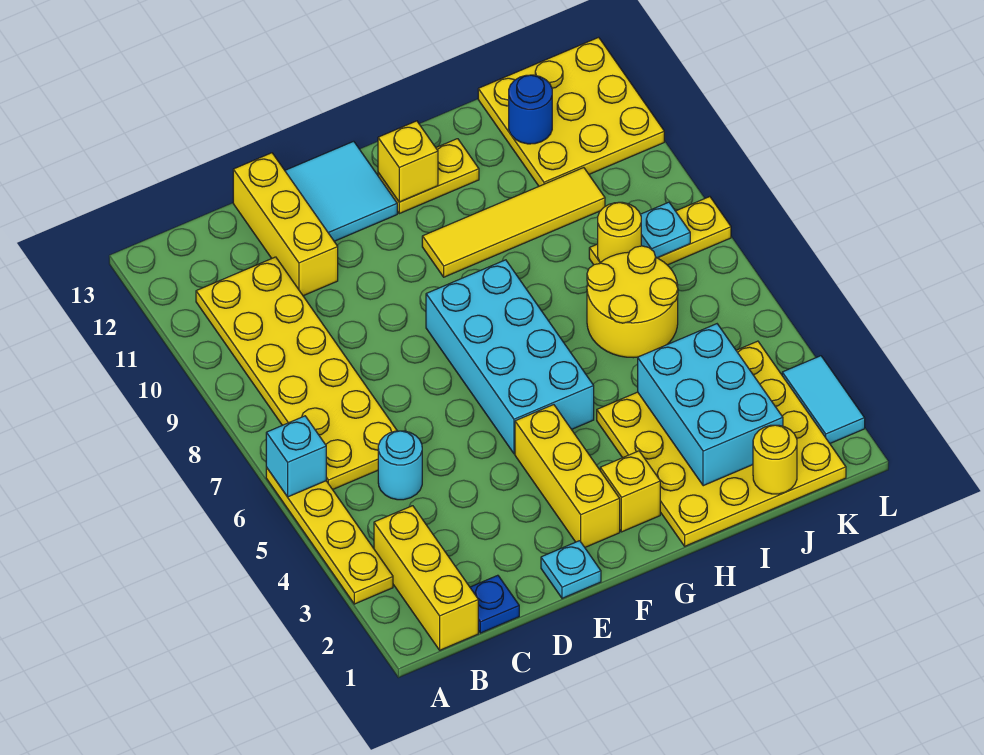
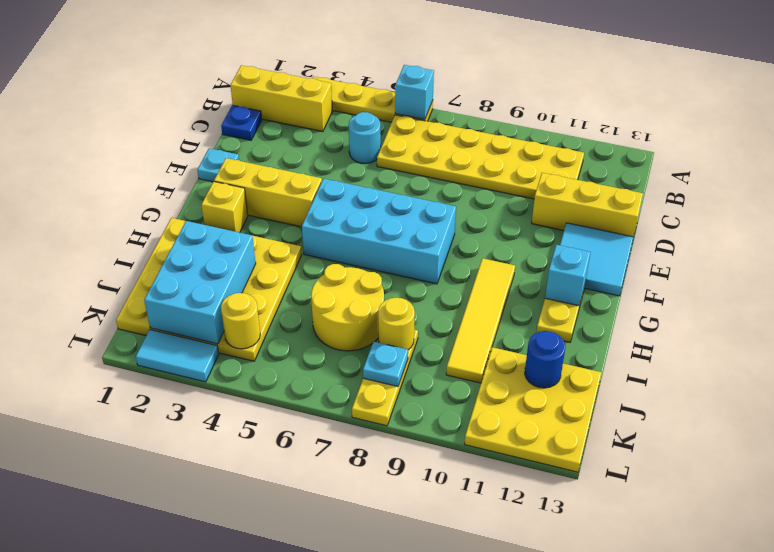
yellow 1x1 brick [378,121,438,202] -> cyan 1x1 brick [545,245,590,306]
cyan 2x3 brick [638,324,783,486] -> cyan 2x3 brick turned to [144,221,256,344]
yellow 1x1 round brick [753,425,797,494] -> yellow 1x1 round brick moved to [221,293,260,349]

